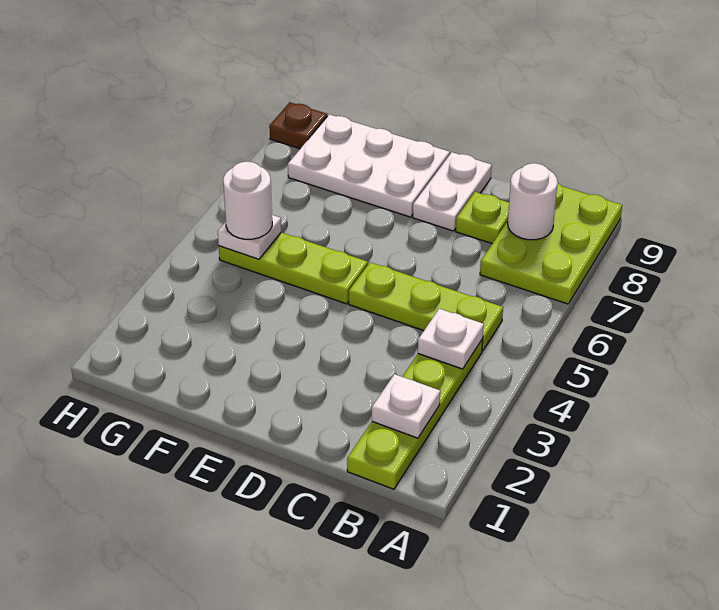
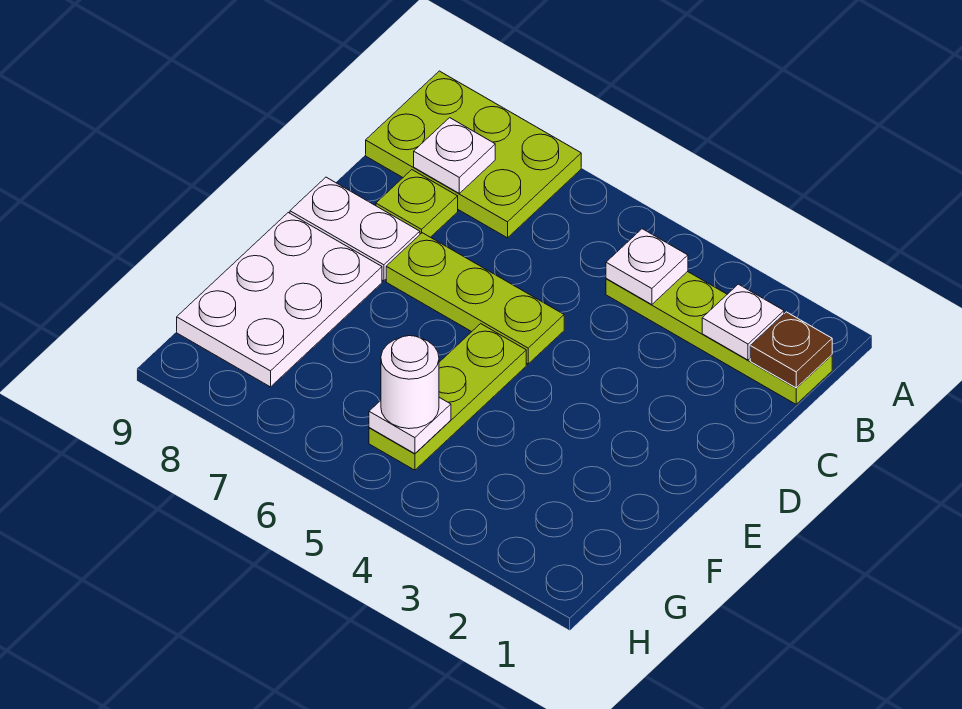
lime 1x3 plate [349,262,503,351] -> lime 1x3 plate turned to [386,233,564,364]
white 1x1 round brick [508,163,558,240] -> white 1x1 plate [414,118,495,193]
brown 1x1 plate [269,102,327,149] -> brown 1x1 plate moved to [750,312,832,388]

